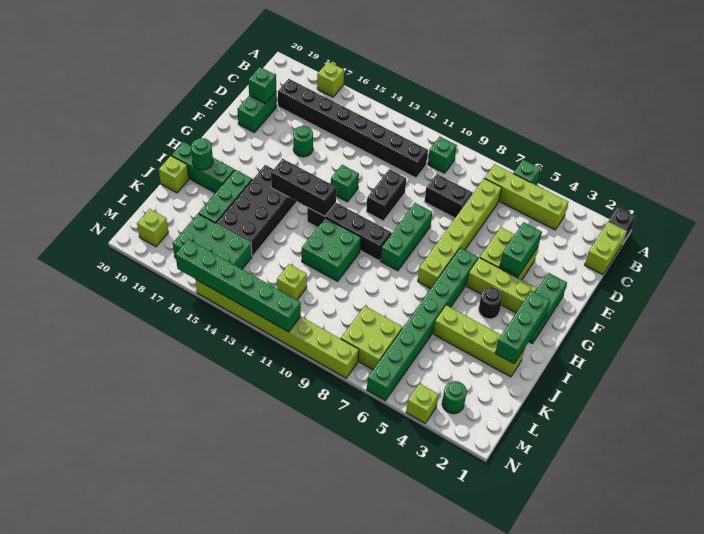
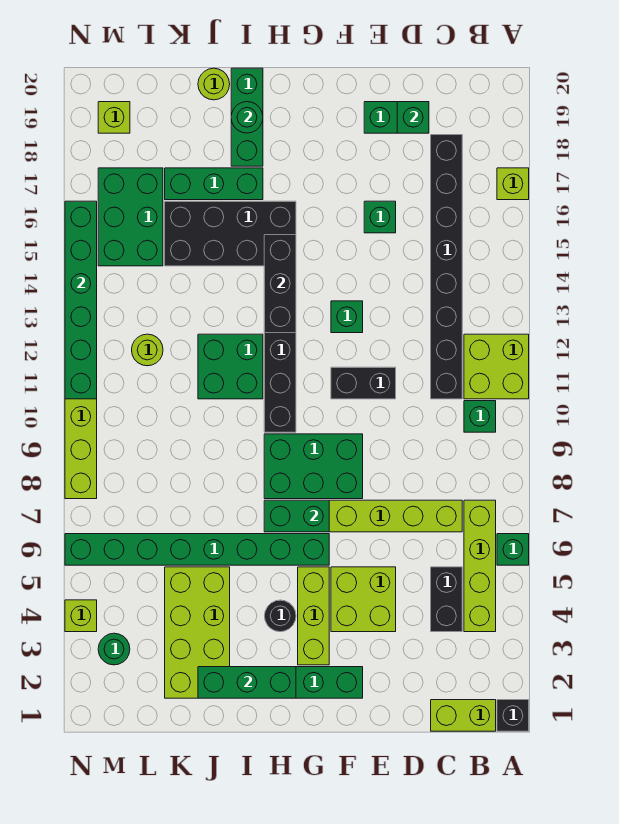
black 1x2 brick [425,174,473,218] -> black 1x2 brick moved to [431,567,462,632]
green 1x2 brick [499,222,542,277] -> green 1x2 brick moved to [264,500,329,532]
green 1x1 round brick [293,126,313,157] -> green 1x1 brick [364,201,396,233]
green 1x3 brick [380,203,432,271] -> green 2x3 brick [264,434,363,499]
lime 1x4 brick [433,305,524,377] -> lime 2x4 brick [165,567,230,698]
lime 1x1 brick [159,156,189,193] -> lime 1x1 round brick [198,68,230,100]
lime 2x2 brick [341,306,402,370] -> lime 2x2 brick moved to [464,334,529,399]
lime 1x1 brick [277,264,307,300] -> lime 1x1 round brick [132,334,163,366]

